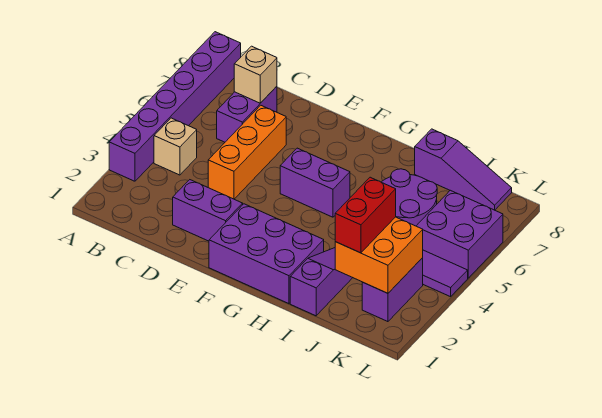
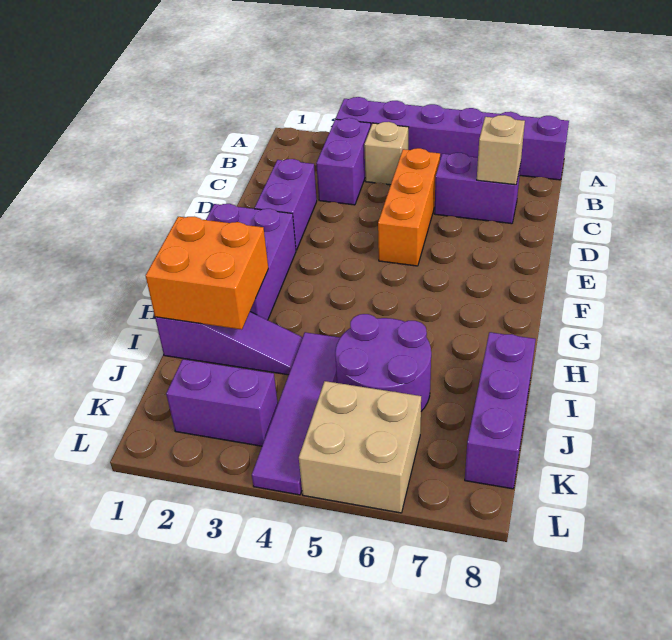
orange 1x3 brick [208,105,286,199] -> orange 1x3 brick turned to [378,148,440,266]
purple 1x2 brick [280,148,350,217] -> purple 1x2 brick moved to [316,118,371,205]
purple 1x3 slope [415,129,512,210] -> purple 1x3 brick [465,332,536,489]
orange 2x2 brick [335,217,423,293] -> orange 2x2 brick moved to [146,217,268,330]
red 1x2 brick [335,177,396,253] -> none
purple 2x2 brick [417,190,503,278] -> tan 2x2 brick [299,381,421,513]

